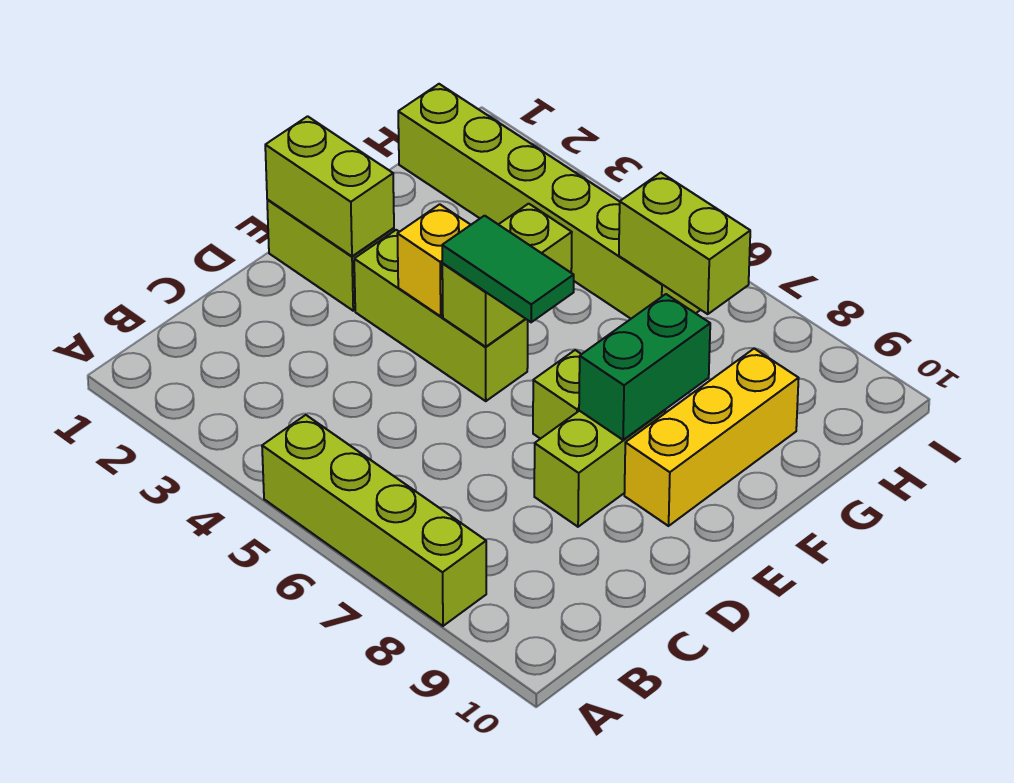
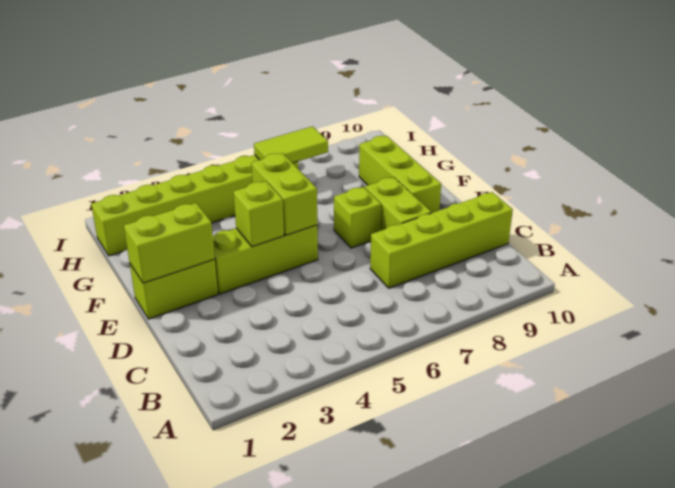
lime 1x4 brick [262,415,486,626] -> lime 1x4 brick moved to [370,192,513,288]
yellow 1x1 brick [397,204,470,317] -> lime 1x1 brick [233,181,284,247]
green 1x2 tile [442,216,574,322] -> none
green 1x2 brick [579,294,710,440] -> none
yellow 1x3 brick [624,348,799,526] -> lime 1x3 brick [359,136,441,213]
lime 1x2 brick [619,173,750,314] -> lime 1x2 tile [254,126,328,163]

